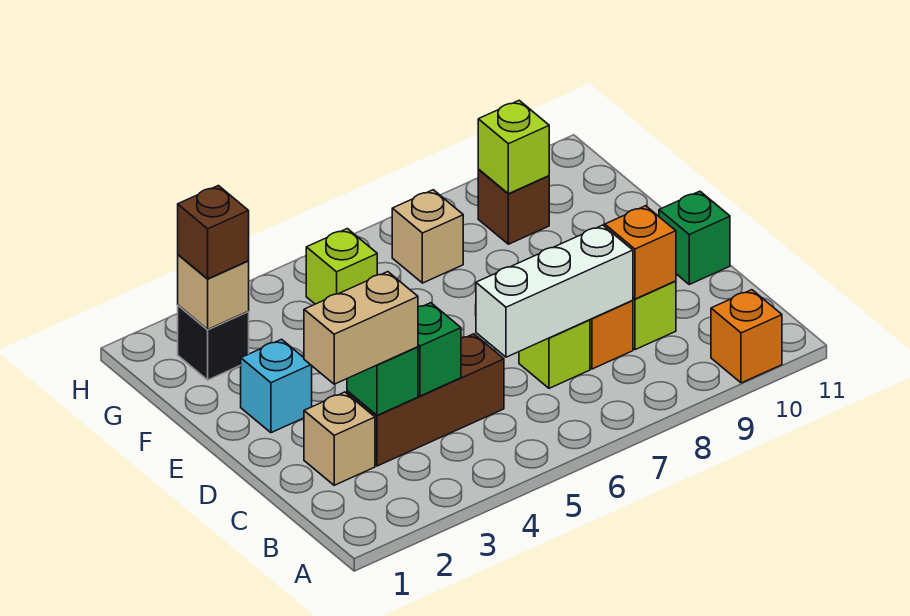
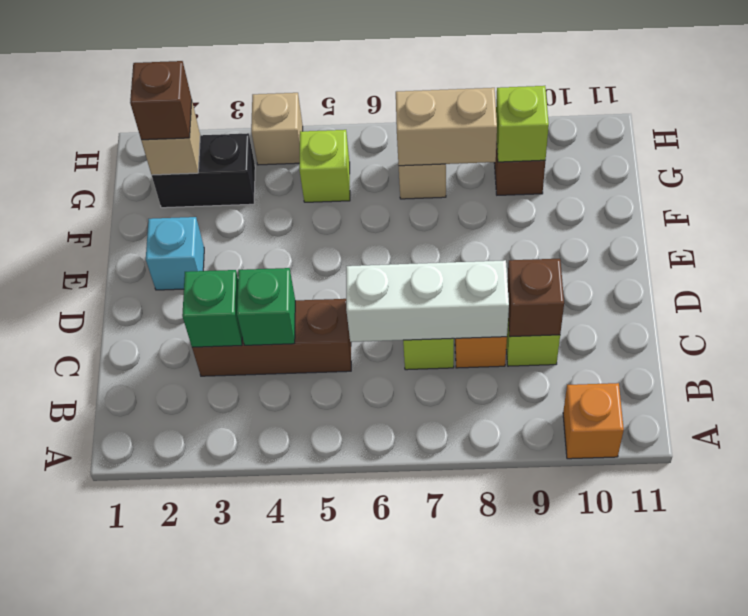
tan 1x1 brick [304,392,375,485] -> tan 1x1 brick moved to [251,93,303,165]
tan 1x2 brick [304,272,418,384] -> tan 1x2 brick moved to [396,88,497,166]
orange 1x1 brick [605,206,676,299] -> brown 1x1 brick [507,259,564,337]
green 1x1 brick [659,191,730,284] -> none
black 1x1 brick [178,305,249,380] -> black 1x2 brick [152,133,255,208]

